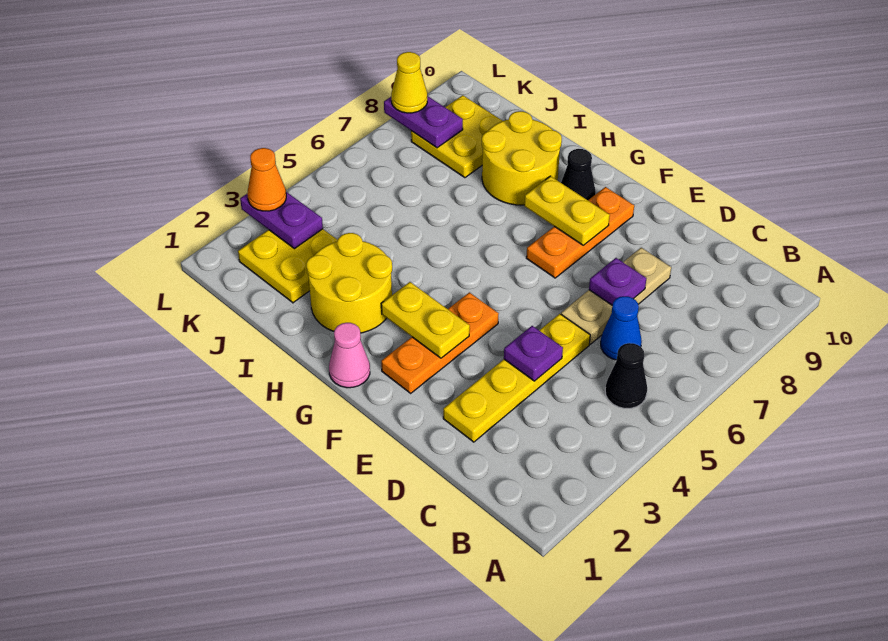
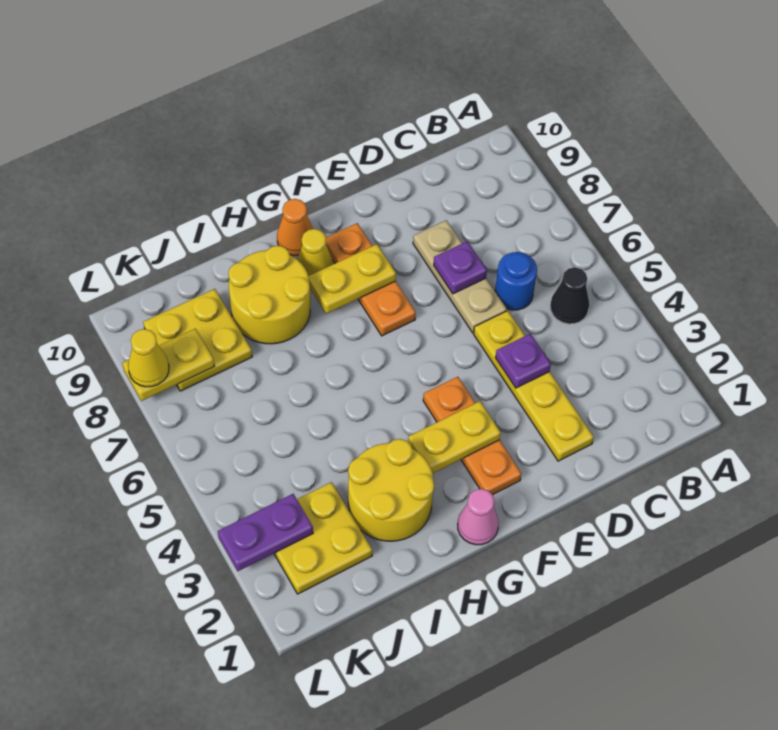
blue 1x1 cone [601,296,642,360] -> blue 1x1 round brick [495,252,537,310]
black 1x1 cone [561,149,596,200] -> yellow 1x1 cone [297,229,334,276]
purple 1x2 plate [384,96,463,148] -> yellow 1x2 plate [122,329,215,401]
orange 1x1 cone [247,148,286,211] -> orange 1x1 cone moved to [277,199,313,256]

